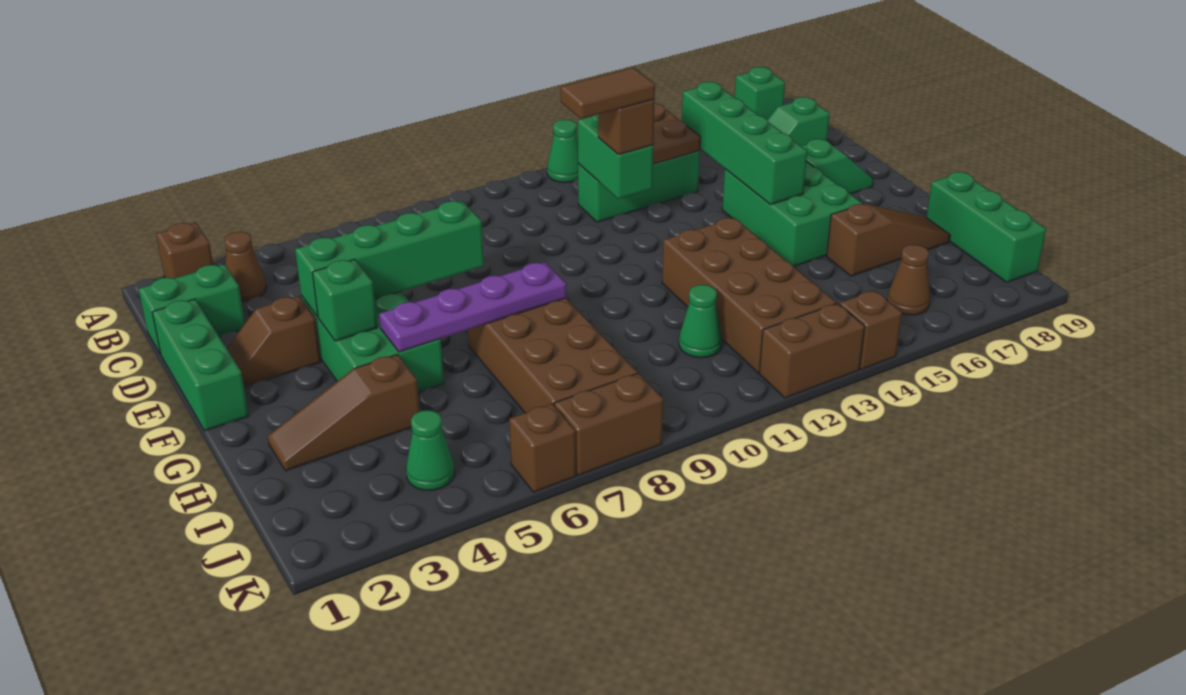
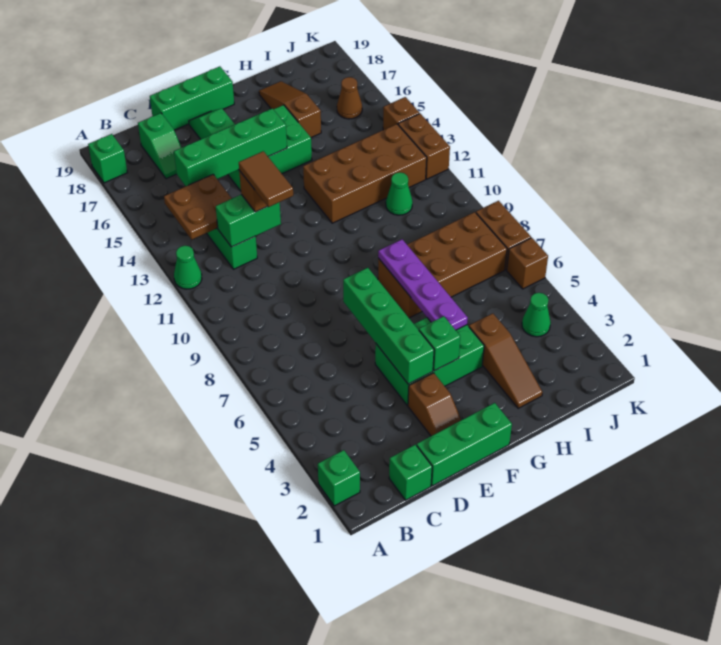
brown 1x1 brick [156,223,213,278] -> green 1x1 brick [318,450,360,506]
brown 1x1 cone [225,232,267,301] -> none
green 1x2 brick [139,264,245,354] -> green 1x1 brick [389,445,432,500]
green 1x3 brick [926,172,1046,282] -> green 1x3 brick moved to [150,66,234,130]

